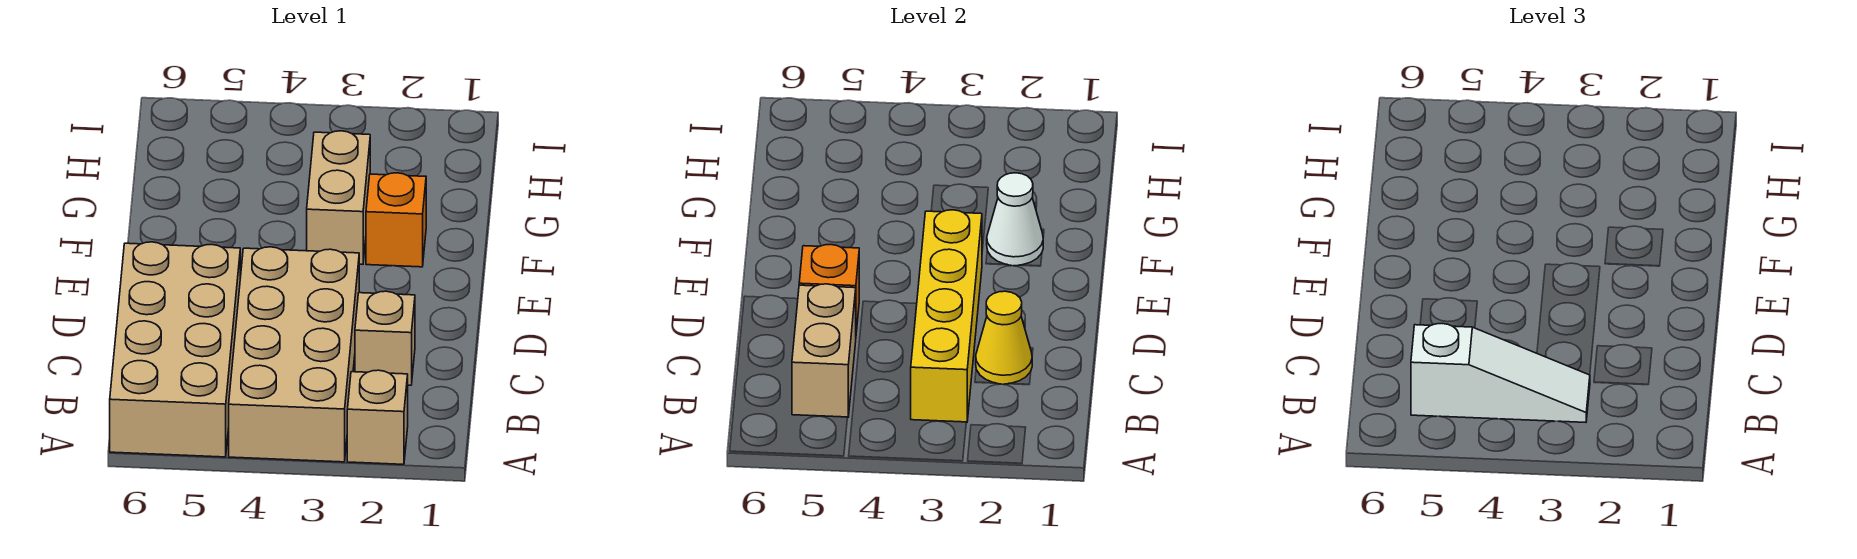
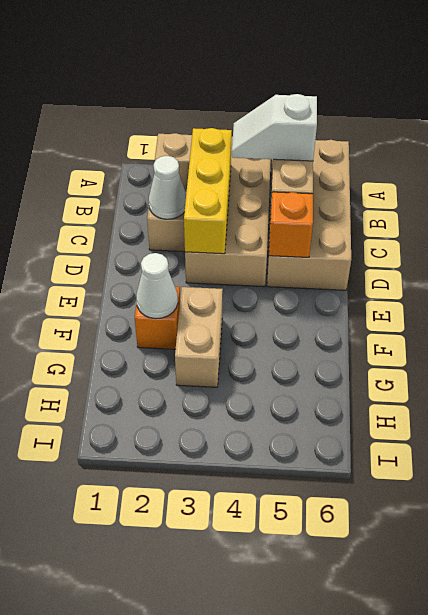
yellow 1x4 brick [911,210,982,422] -> yellow 1x3 brick [184,128,232,254]
white 1x3 slope [1411,324,1590,422] -> white 1x2 slope [232,94,317,161]
yellow 1x1 cone [976,291,1032,384] -> white 1x1 cone [149,156,186,219]

